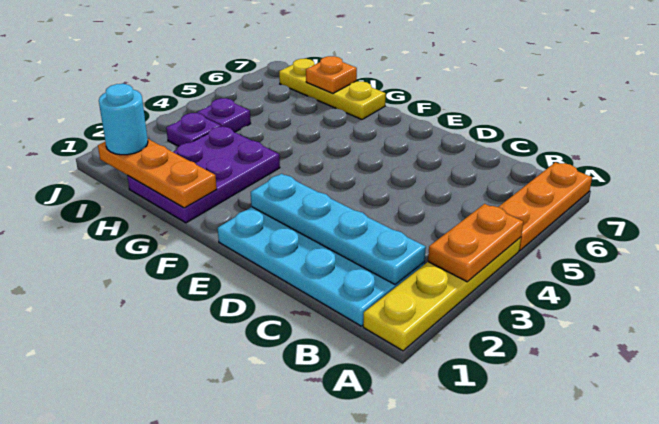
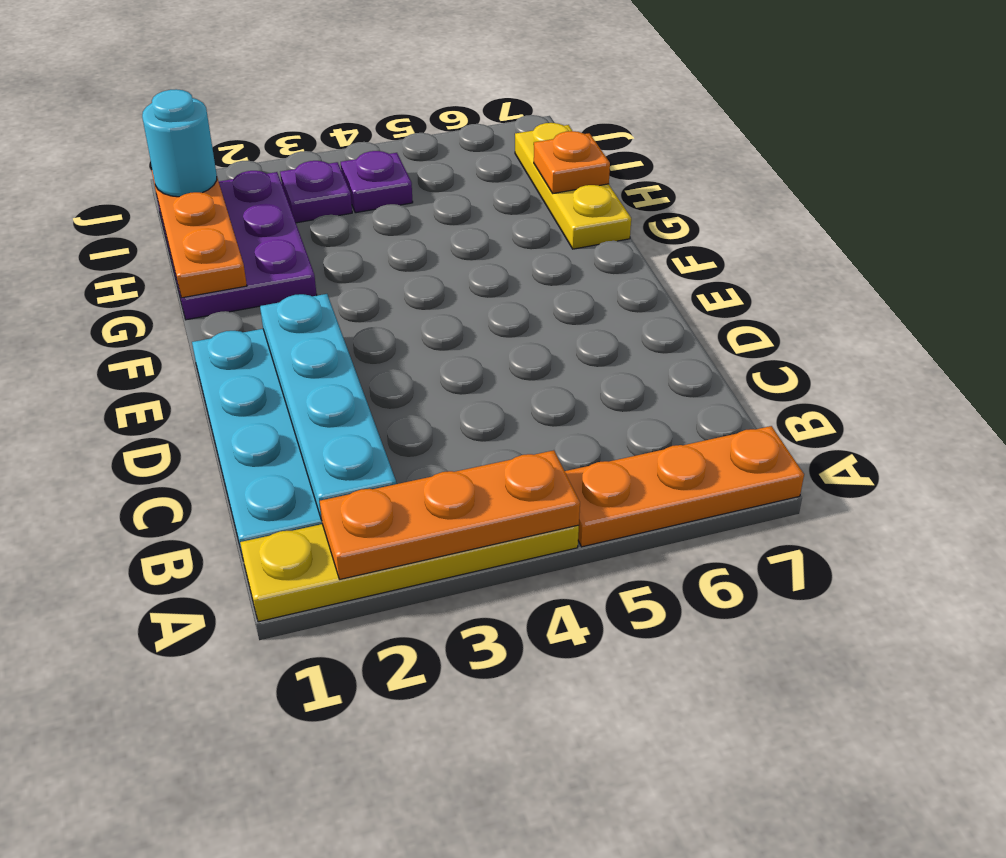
orange 1x2 plate [428,204,523,282] -> orange 1x3 plate [320,450,580,579]
purple 2x3 plate [127,126,280,223] -> purple 2x3 plate turned to [157,171,317,320]

